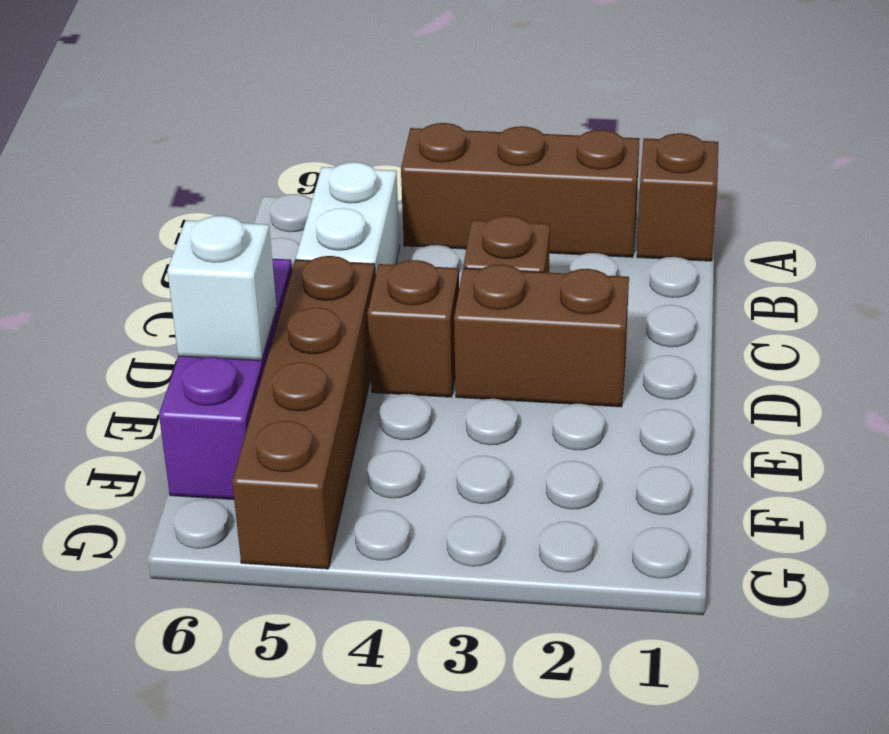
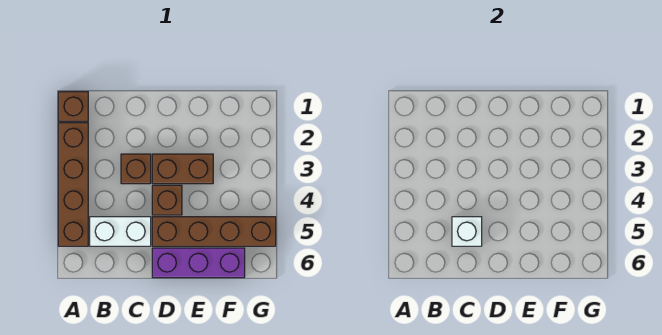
brown 1x3 brick [401,123,640,257] -> brown 1x4 brick [58,123,88,246]
brown 1x2 brick [454,264,629,407] -> brown 1x2 brick turned to [152,154,213,184]
white 1x1 brick [167,216,277,361] -> white 1x1 brick moved to [452,217,482,246]

